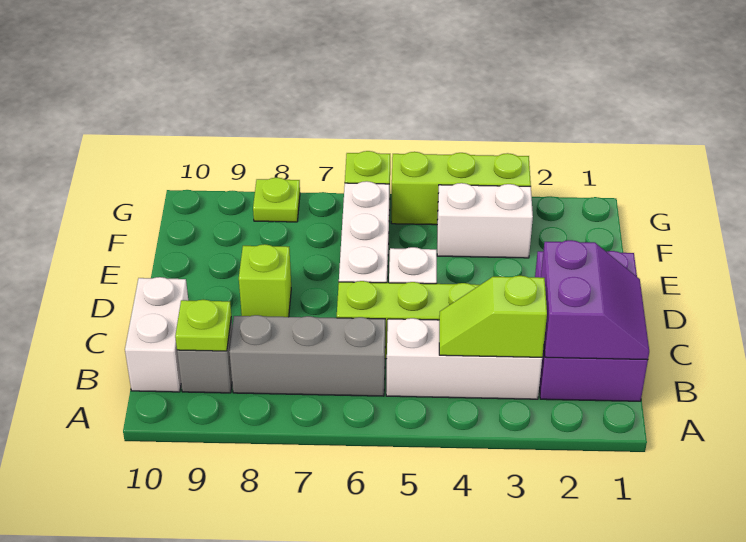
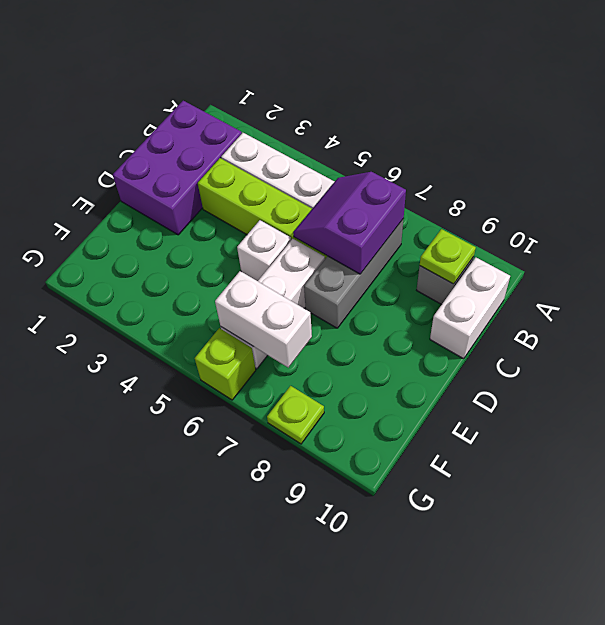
purple 2x2 slope [541,240,649,360] -> purple 2x2 slope moved to [293,172,406,274]
lime 1x2 slope [439,276,547,357] -> none
grey 1x3 brick [229,315,385,396] -> grey 1x3 brick turned to [304,220,403,328]
lime 1x1 brick [239,244,291,317] -> none
white 1x2 brick [437,183,533,258] -> white 1x2 brick moved to [215,271,312,367]
lime 1x3 brick [391,152,531,225] -> none

